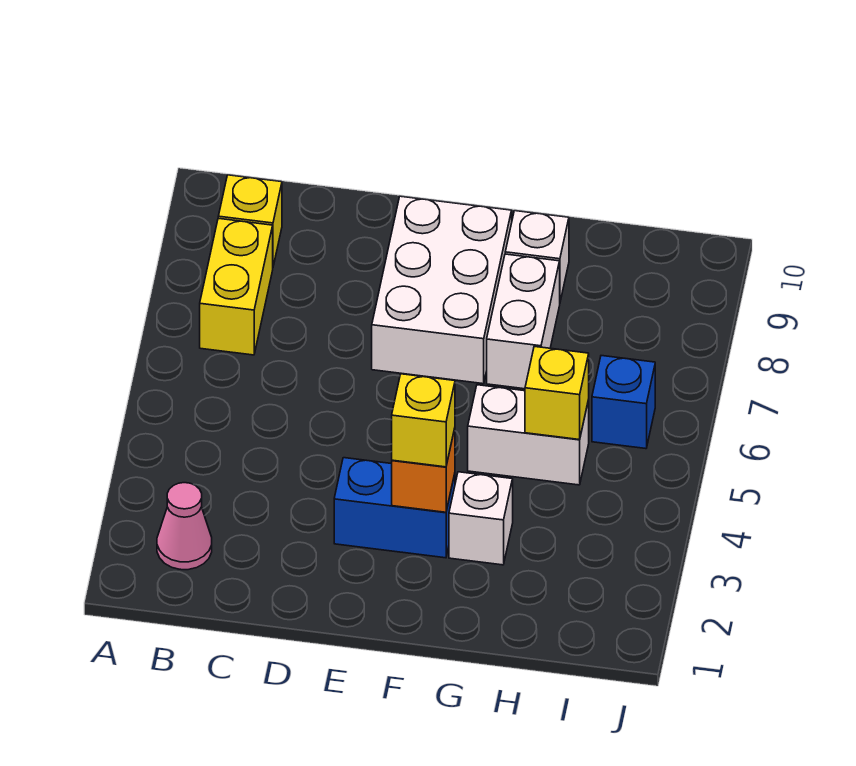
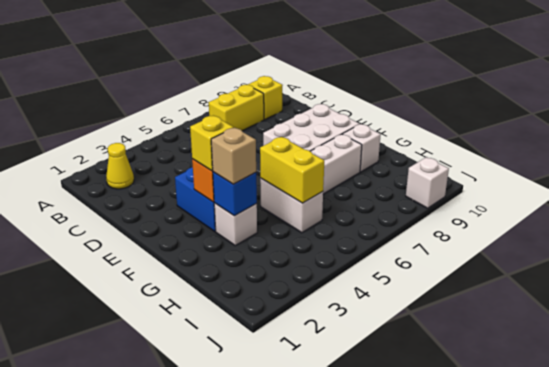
pink 1x1 cone [157,483,212,570] -> yellow 1x1 cone [106,143,134,189]
none -> tan 1x1 brick [211,128,256,184]
yellow 1x1 brick [525,346,589,440] -> yellow 1x2 brick [260,137,324,203]
blue 1x1 brick [592,356,655,449] -> blue 1x1 brick moved to [213,172,257,216]
none -> white 1x1 brick [406,157,449,208]

